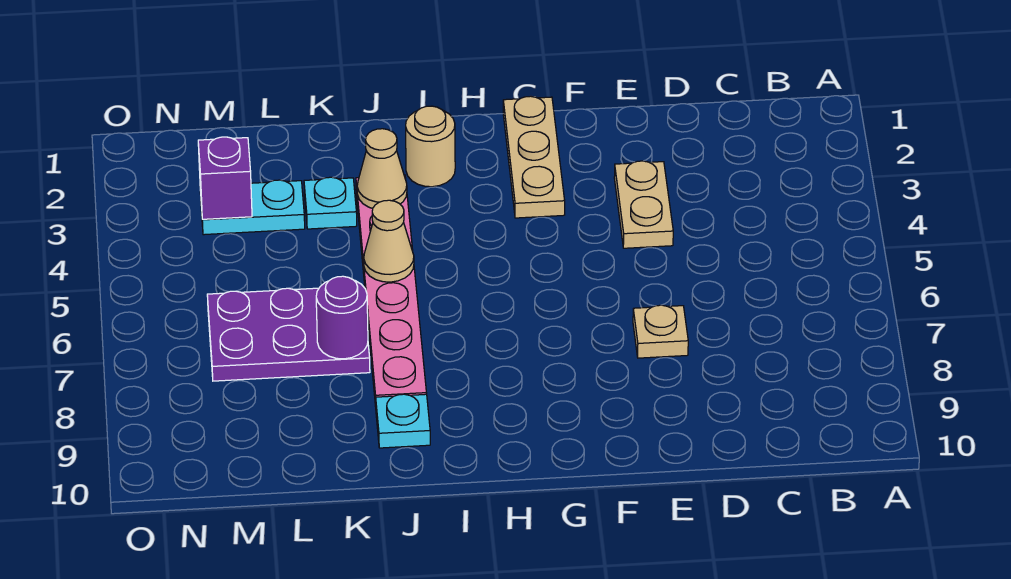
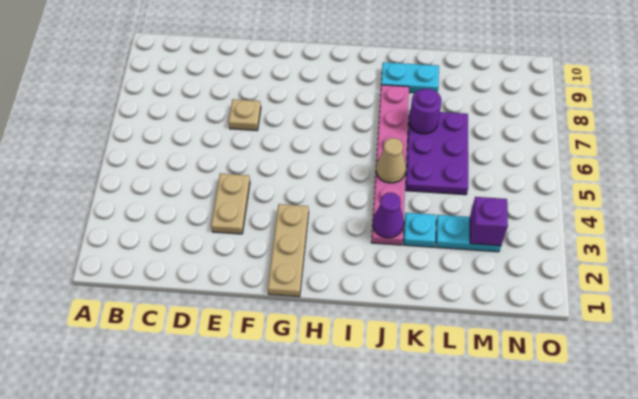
tan 1x1 round brick [406,106,455,187] -> none
tan 1x1 cone [357,129,407,208] -> purple 1x1 cone [373,193,404,238]
cyan 1x1 plate [376,394,430,448] -> cyan 1x2 plate [381,62,439,93]
purple 2x3 plate [207,288,370,381] -> purple 2x3 plate turned to [406,110,468,195]

